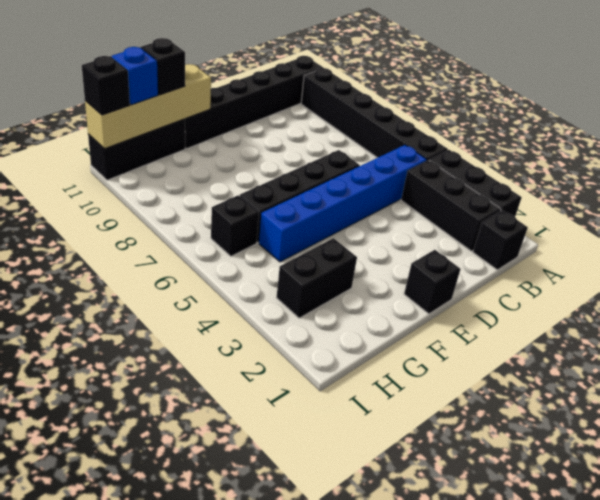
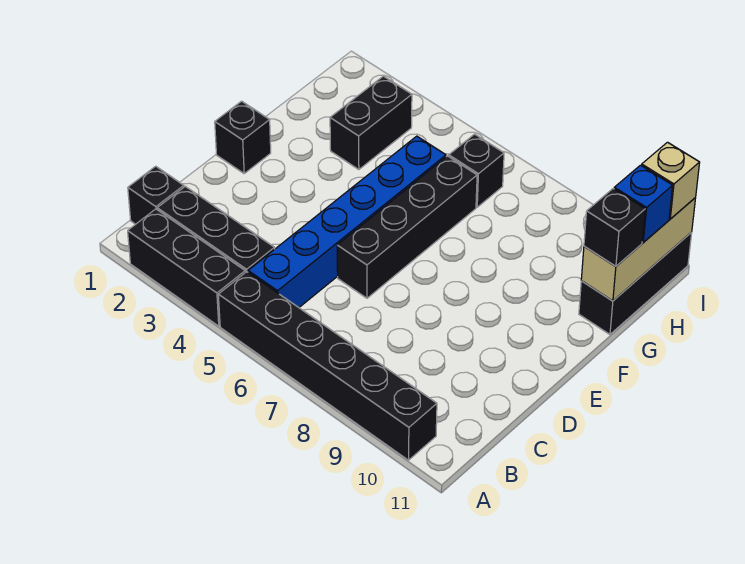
black 1x6 brick [185,56,323,149] -> none
tan 1x4 brick [85,64,211,149] -> tan 1x3 brick [581,198,696,301]
black 1x1 brick [82,56,130,115] -> tan 1x1 brick [642,142,700,219]

